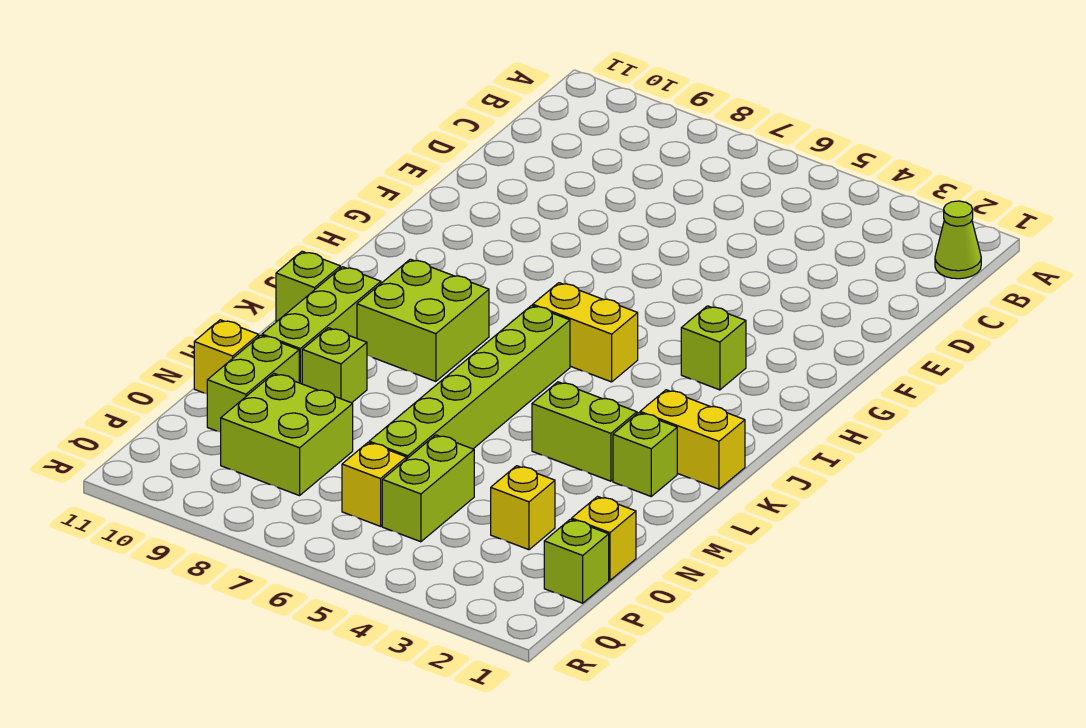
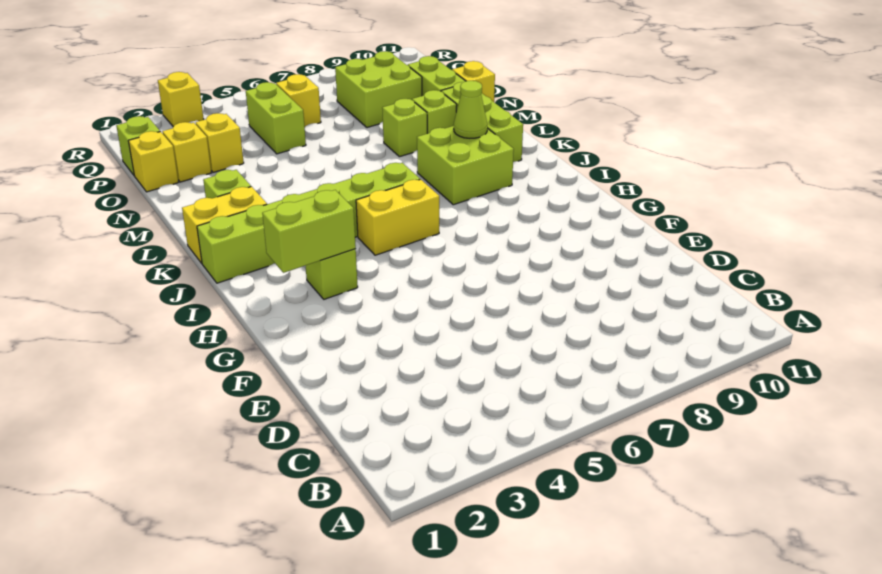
lime 1x1 cone [935,201,981,279] -> lime 1x1 cone moved to [454,81,488,138]
lime 1x6 brick [369,305,570,459] -> lime 1x6 brick turned to [197,163,420,283]
lime 1x1 brick [276,251,340,321] -> lime 1x1 brick moved to [382,99,427,157]
lime 1x2 brick [532,382,637,481] -> lime 1x2 brick moved to [262,190,356,273]
none -> yellow 1x1 brick [162,122,211,182]
none -> yellow 1x1 brick [158,72,204,127]

